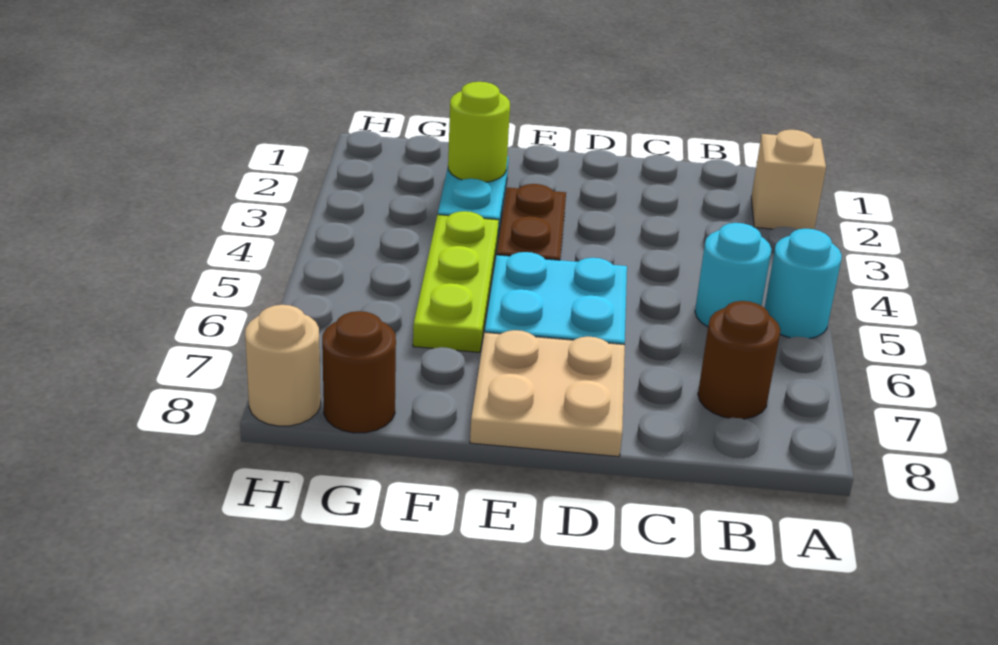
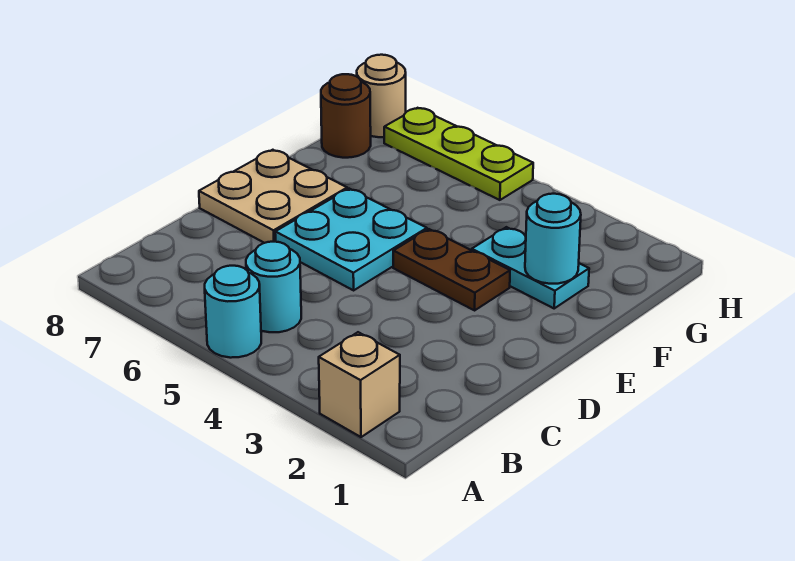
brown 1x1 round brick [698,301,780,419] -> none
lime 1x1 round brick [448,82,510,182] -> cyan 1x1 round brick [525,194,581,284]
lime 1x3 plate [413,211,499,352] -> lime 1x3 plate moved to [384,108,533,200]

